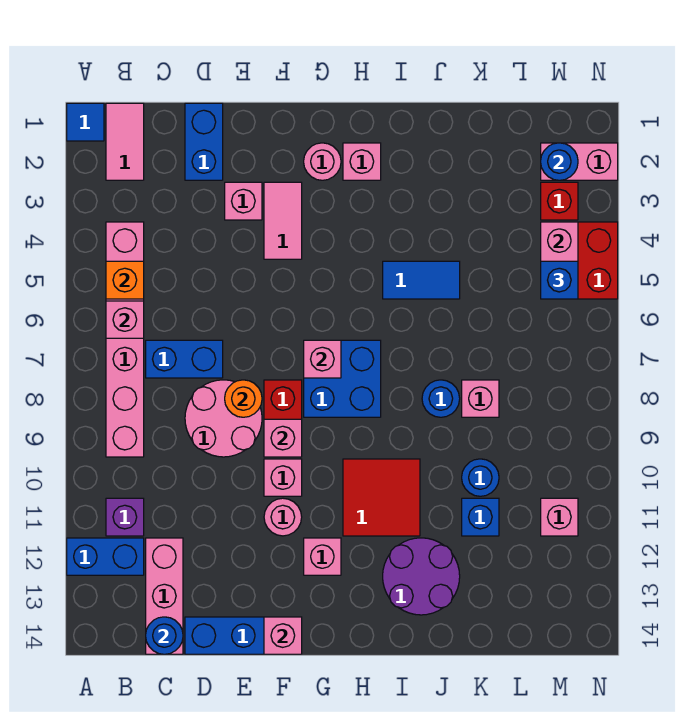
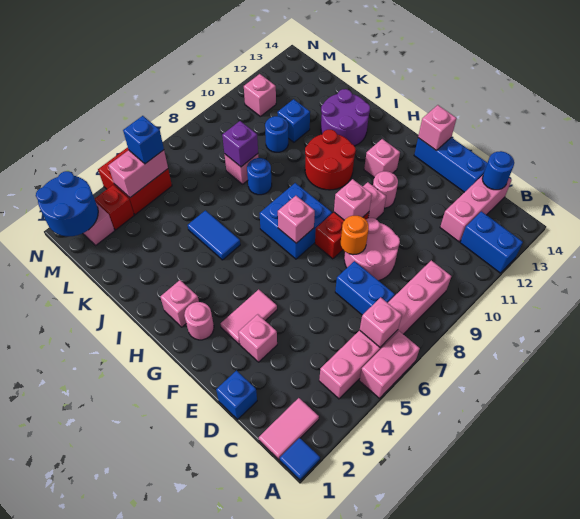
none -> pink 1x2 brick [359,331,420,398]
orange 1x1 brick [106,261,144,299] -> none
purple 1x1 brick [106,498,144,536] -> purple 1x1 brick moved to [222,121,258,167]
blue 1x2 brick [185,103,223,180] -> blue 1x1 brick [216,371,257,419]
red 2x2 tile [343,459,420,536] -> red 2x2 round brick [305,130,356,190]
blue 1x1 round brick [541,143,578,180] -> blue 2x2 round brick [36,171,98,236]

